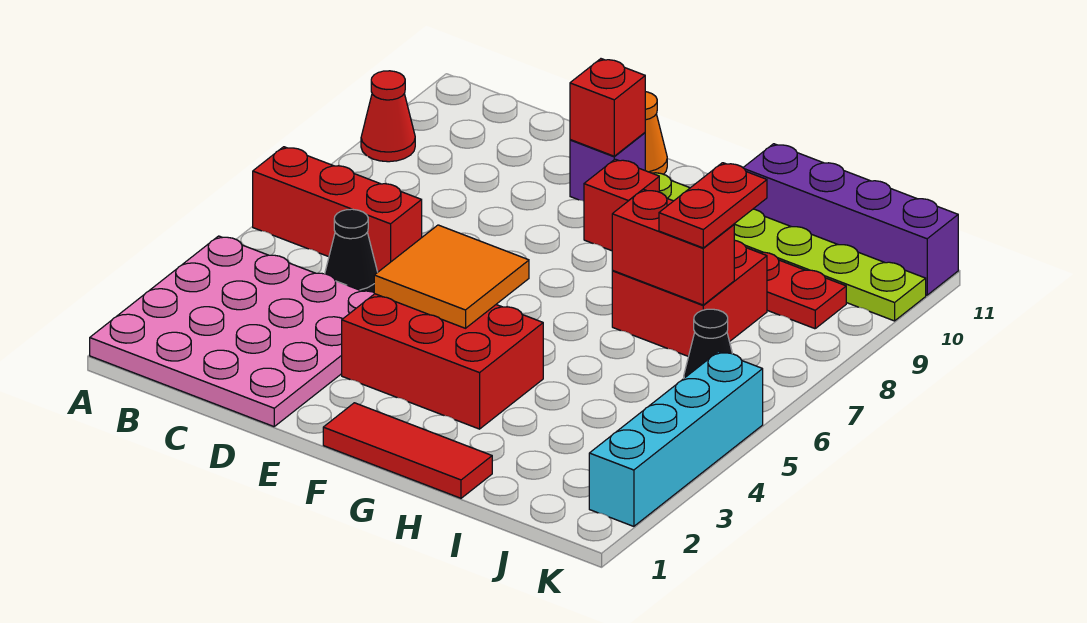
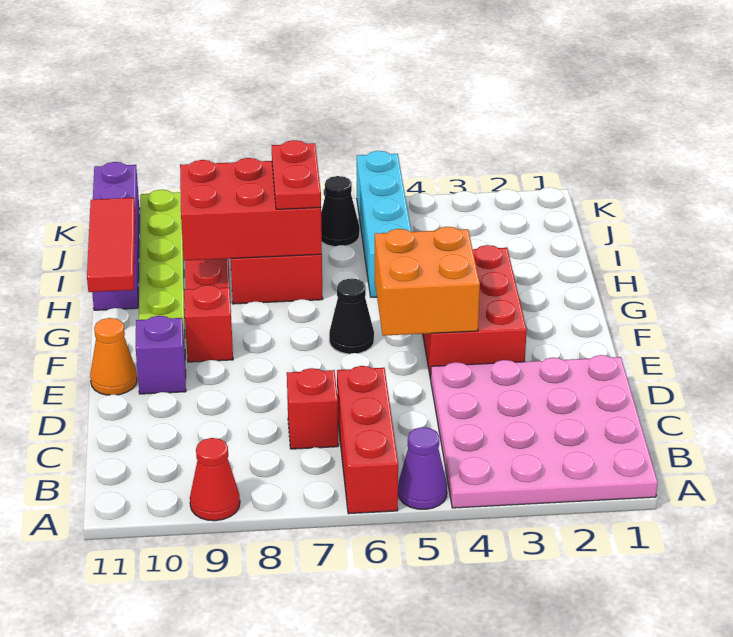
none -> purple 1x1 cone [398,427,447,509]
black 1x1 cone [325,209,378,292] -> black 1x1 cone moved to [329,279,374,354]
orange 2x2 tile [374,225,529,328] -> orange 2x2 brick [375,227,480,336]
red 1x1 brick [570,59,645,156] -> red 1x1 brick moved to [287,368,338,449]
red 1x3 tile [323,403,492,498] -> red 1x3 tile moved to [87,198,135,292]
red 1x2 brick [612,189,734,305] -> red 2x3 brick [180,158,322,261]
red 1x2 plate [659,163,767,248] -> red 1x2 plate turned to [272,140,321,209]
cyan 1x4 brick [589,352,763,526] -> cyan 1x4 brick turned to [357,151,411,297]

